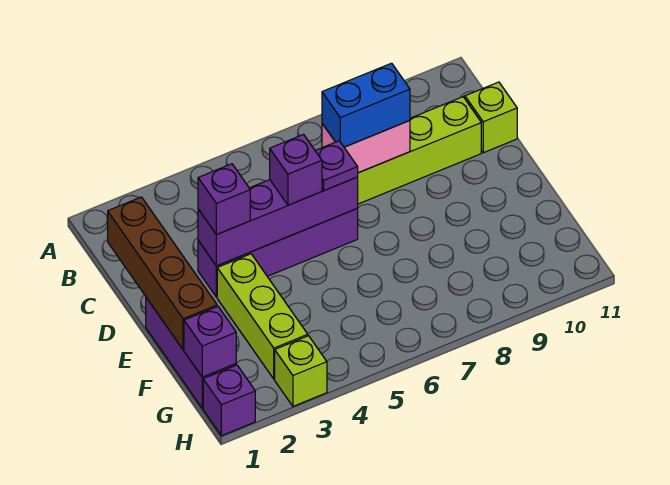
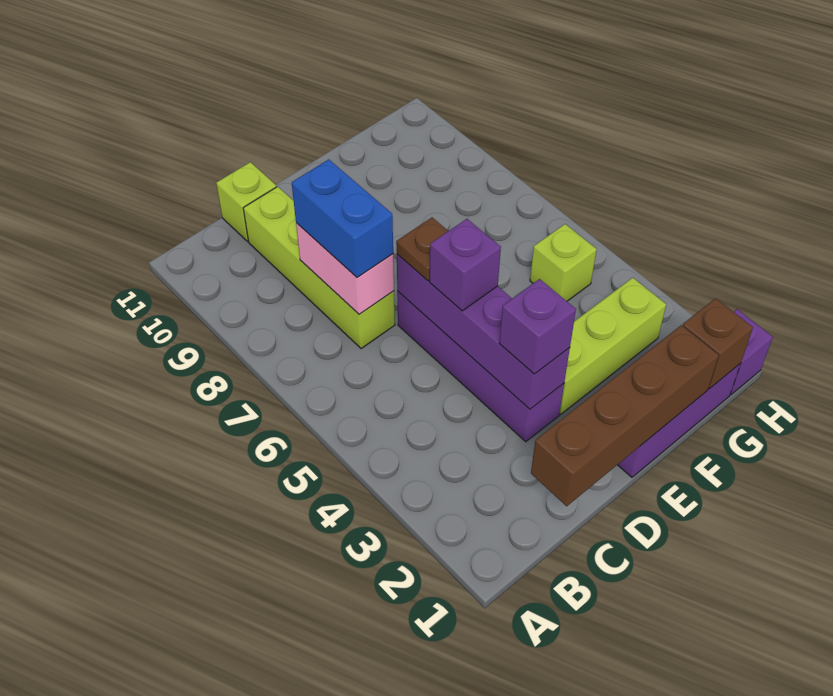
purple 1x1 plate [315,141,358,190] -> brown 1x1 plate [396,218,448,281]
purple 1x1 brick [184,306,236,377] -> brown 1x1 brick [683,298,753,389]
lime 1x1 brick [275,336,327,406] -> lime 1x1 brick moved to [530,224,597,301]

